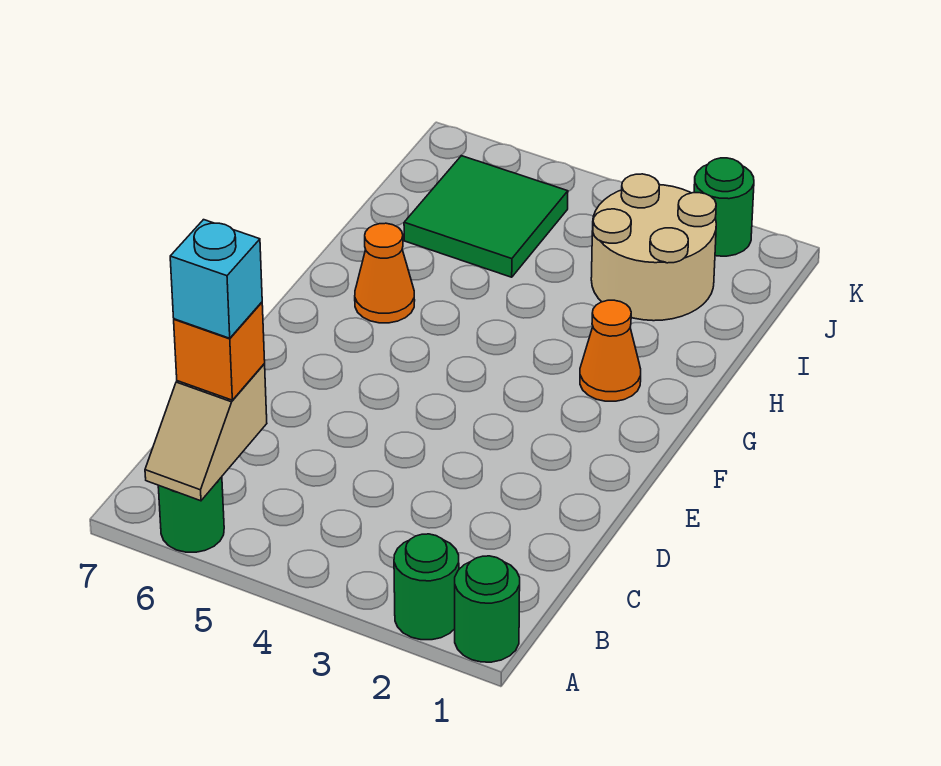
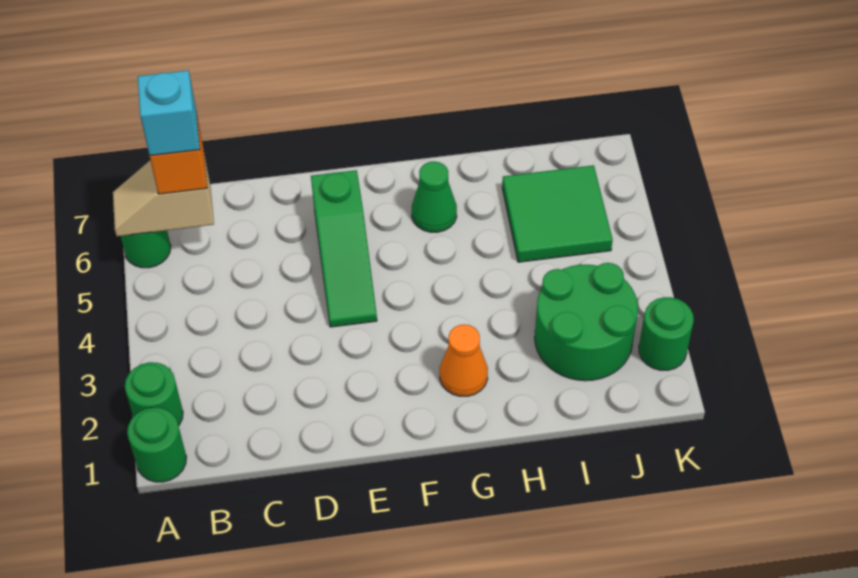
none -> green 1x3 slope [311,170,377,327]
orange 1x1 cone [355,223,415,323] -> green 1x1 cone [412,162,457,232]
tan 2x2 round brick [591,174,716,321] -> green 2x2 round brick [535,263,638,381]

